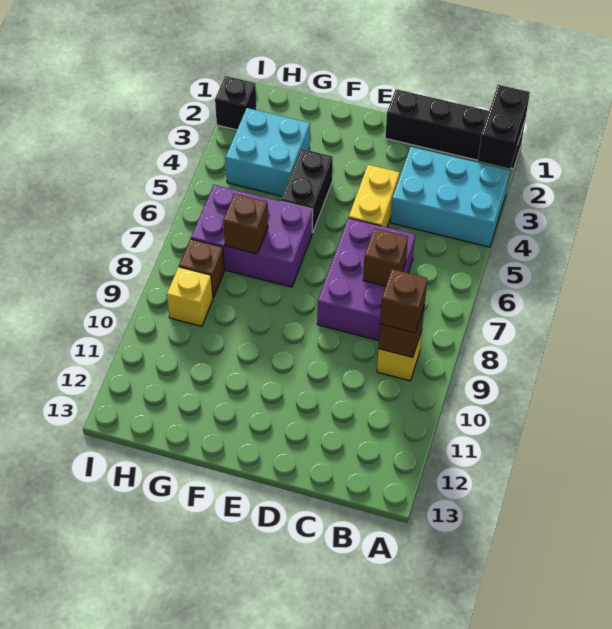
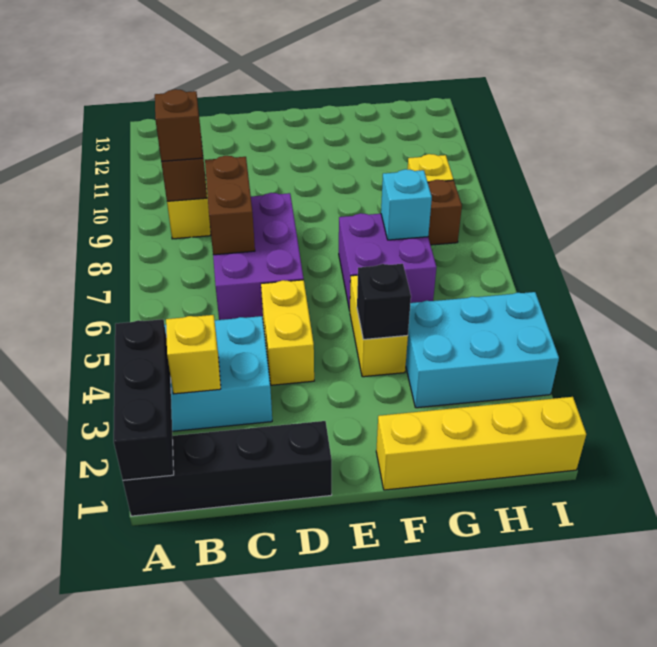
black 1x2 brick [478,85,530,169] -> black 1x3 brick [114,319,174,480]
none -> yellow 1x1 brick [166,315,221,394]
brown 1x1 brick [363,228,408,286] -> brown 1x2 brick [205,156,255,255]
none -> yellow 1x4 brick [376,397,586,490]
black 1x2 brick [281,149,333,233] -> yellow 1x2 brick [350,275,408,377]
purple 2x3 brick [191,185,313,287] -> purple 2x2 brick [339,213,436,311]
cyan 2x2 brick [225,108,310,196] -> cyan 2x3 brick [406,292,559,408]
brown 1x1 brick [223,194,268,254] -> cyan 1x1 brick [381,169,432,240]
black 1x1 brick [215,76,256,130] -> black 1x1 brick moved to [357,264,411,339]

